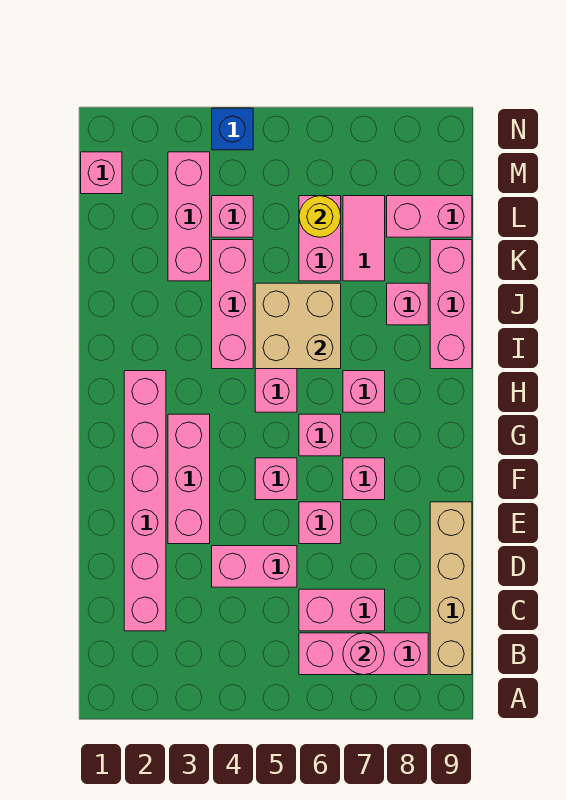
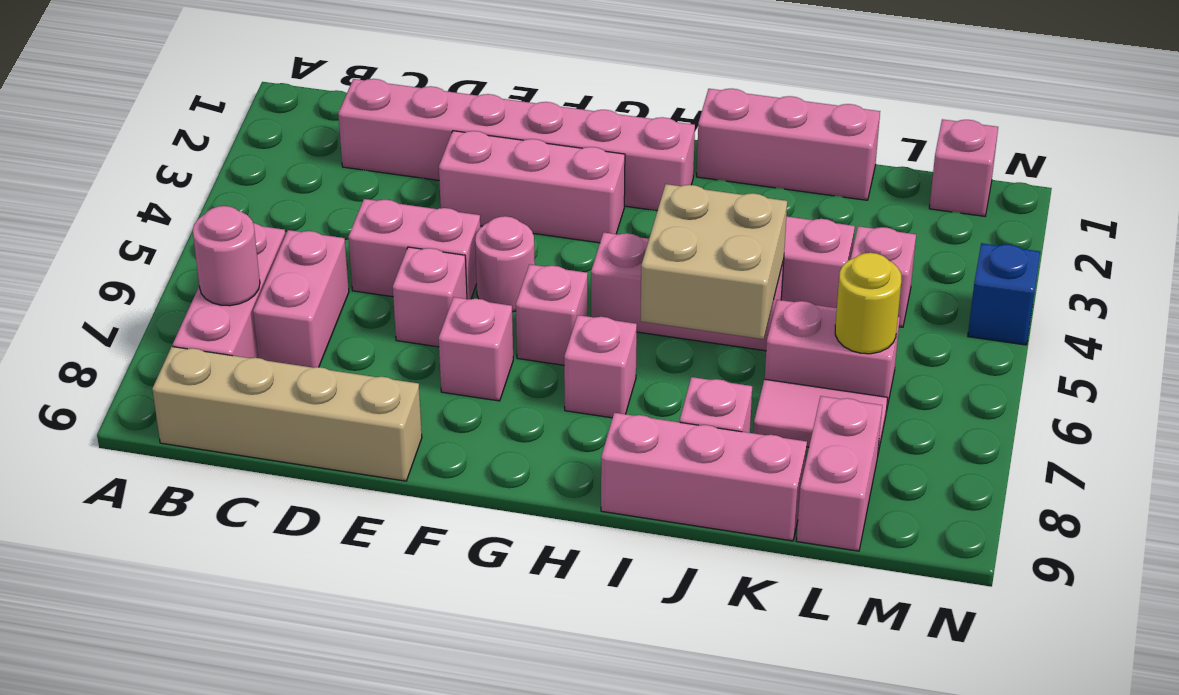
pink 1x2 brick [212,546,297,587] -> pink 1x2 brick turned to [348,199,480,299]
pink 1x1 brick [255,458,297,500] -> pink 1x1 round brick [475,216,535,312]
pink 1x3 brick [168,152,210,281] -> pink 1x3 brick moved to [697,89,880,200]

